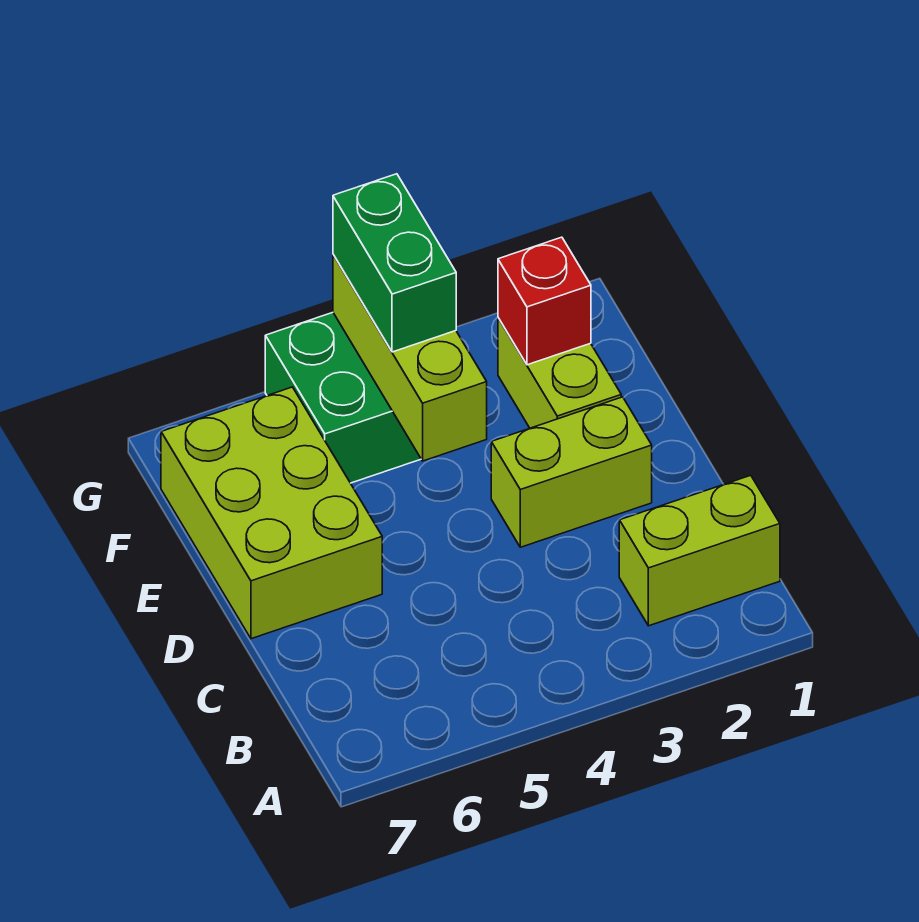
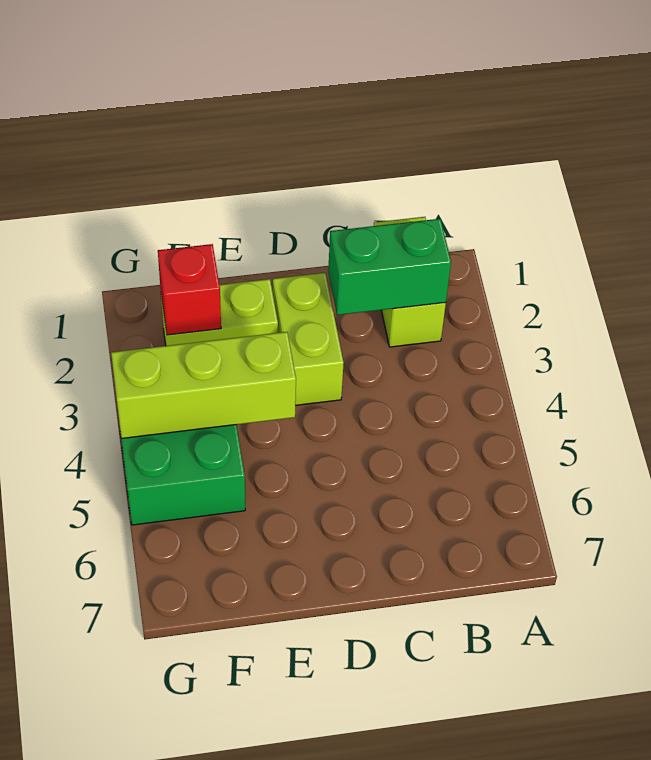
lime 2x3 brick [161,387,382,639] -> none
green 1x2 brick [333,174,456,352] -> green 1x2 brick moved to [328,219,451,315]

